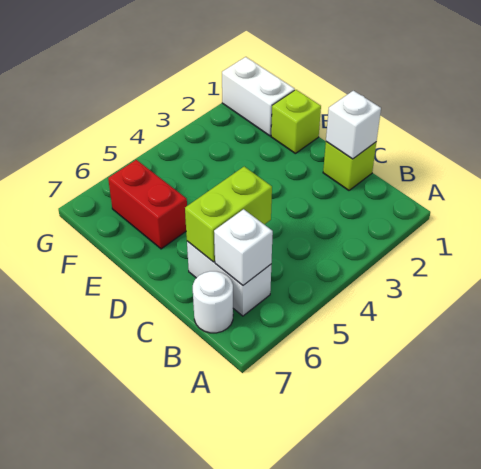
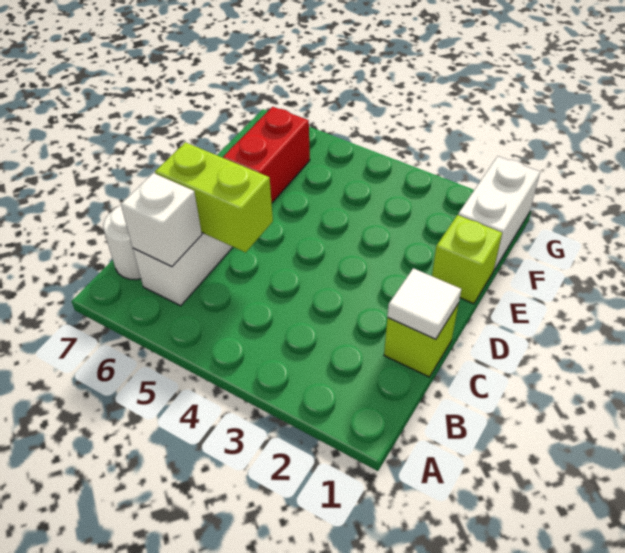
white 1x1 brick [326,91,381,159] -> white 1x1 tile [387,268,461,339]

